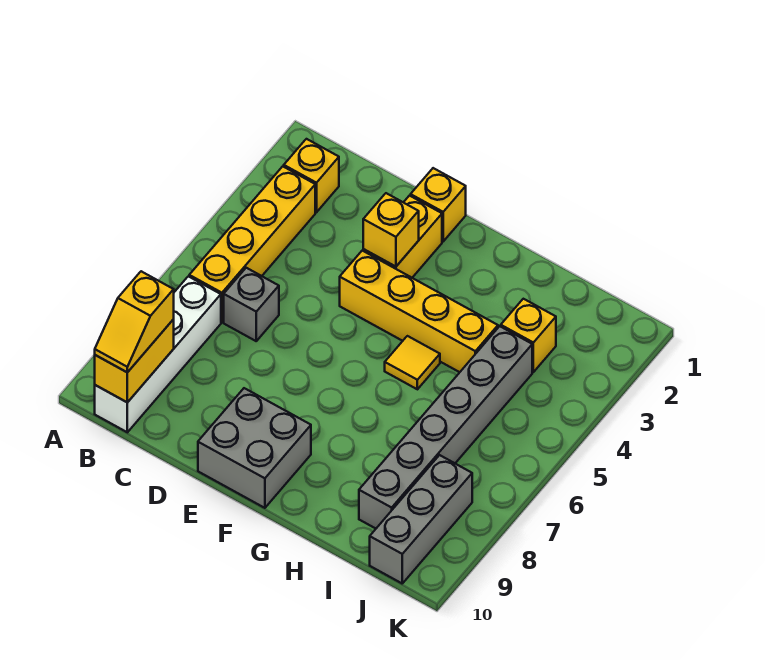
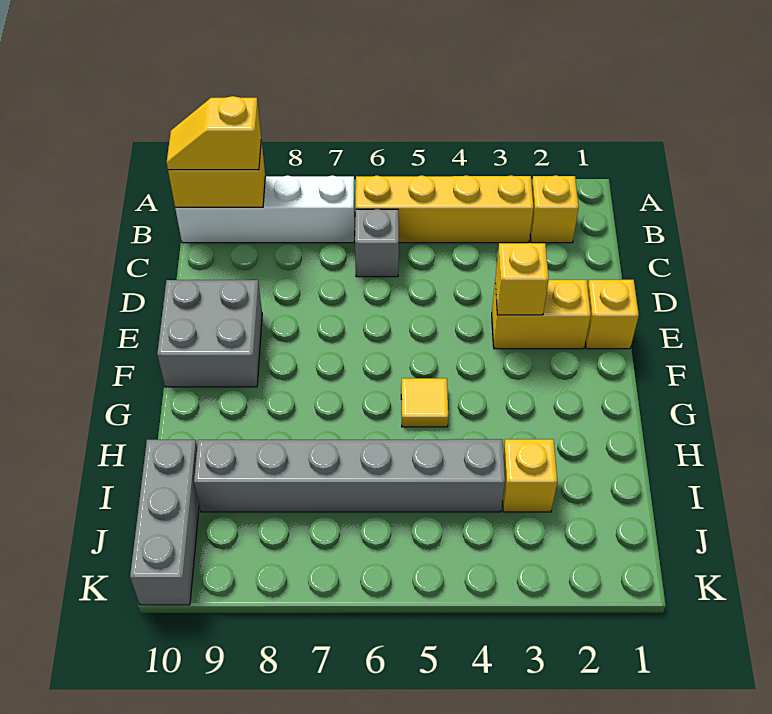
yellow 1x4 brick [340,251,498,372] -> none
grey 1x3 brick [370,455,472,583] -> grey 1x3 brick turned to [130,440,199,605]

